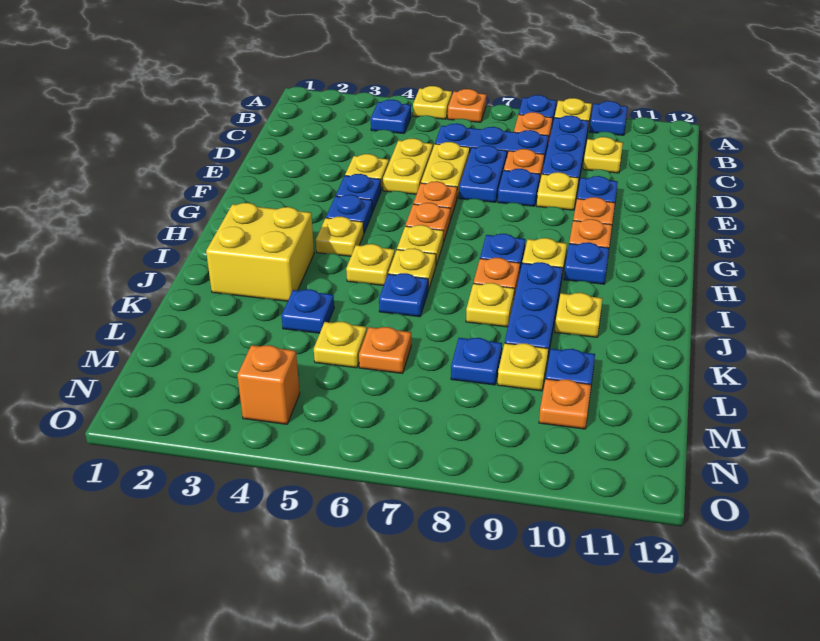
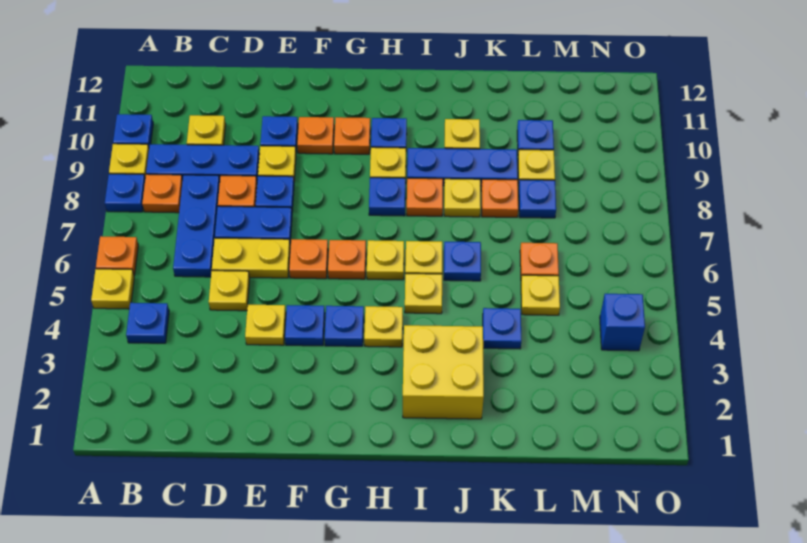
yellow 1x2 plate [383,138,433,194] -> yellow 1x1 plate [209,271,250,311]
orange 1x1 plate [539,379,591,429] -> orange 1x1 plate moved to [481,179,518,217]
orange 1x1 brick [237,345,300,424] -> blue 1x1 brick [600,294,645,351]

